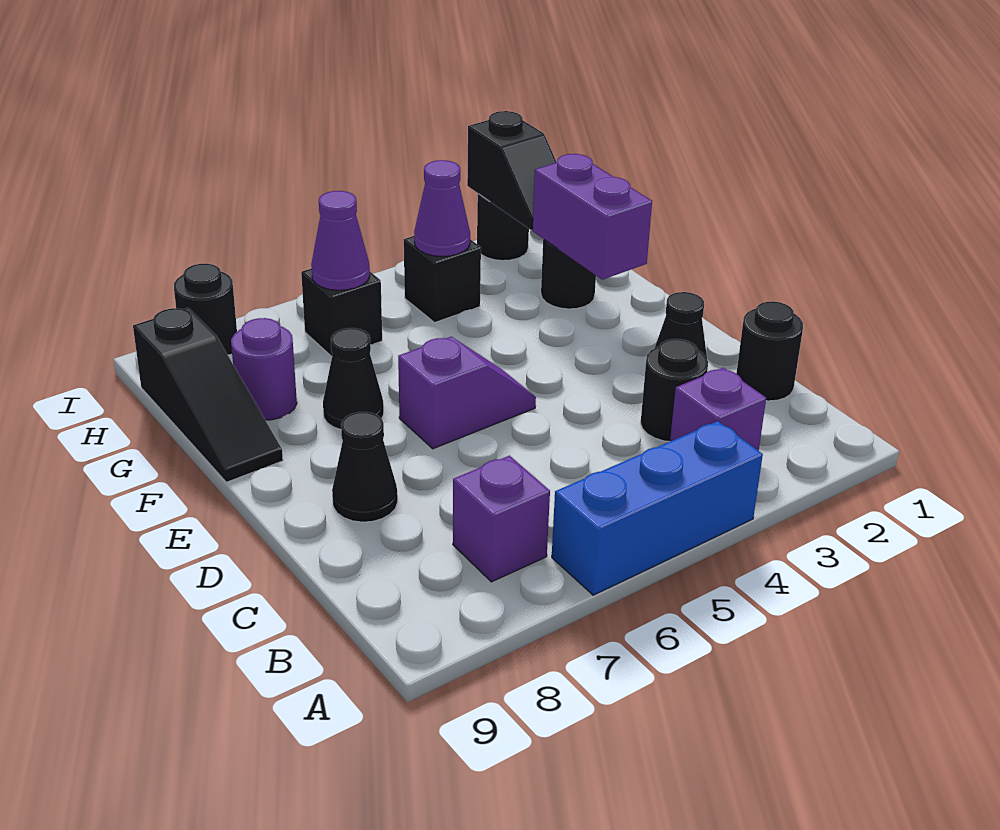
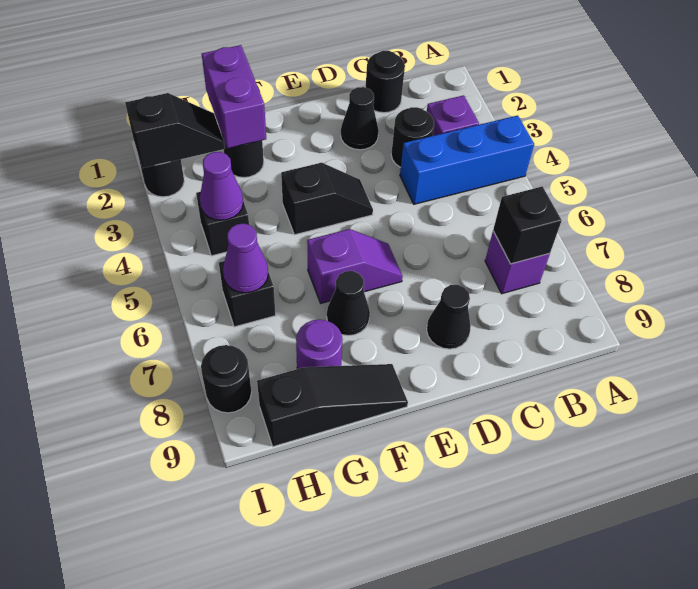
blue 1x3 brick [552,421,763,595] -> blue 1x3 brick turned to [400,116,534,204]
none -> black 1x1 brick [493,186,562,264]
none -> black 1x2 slope [281,163,373,235]
purple 1x2 slope [398,337,536,449] -> purple 1x2 slope turned to [307,229,403,303]
purple 1x2 brick [532,154,652,280] -> purple 1x2 brick turned to [202,45,266,148]

